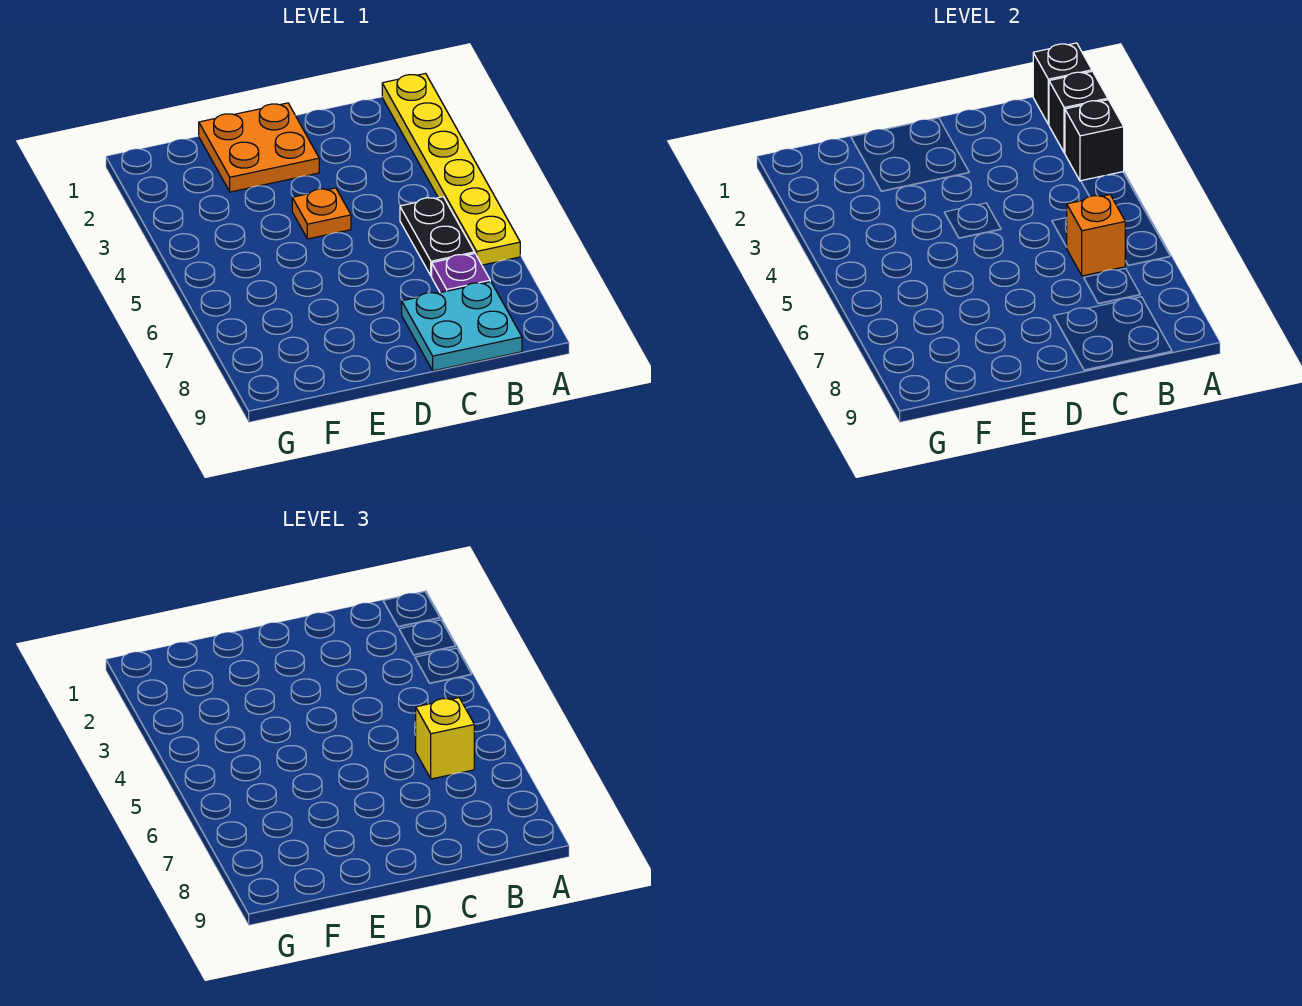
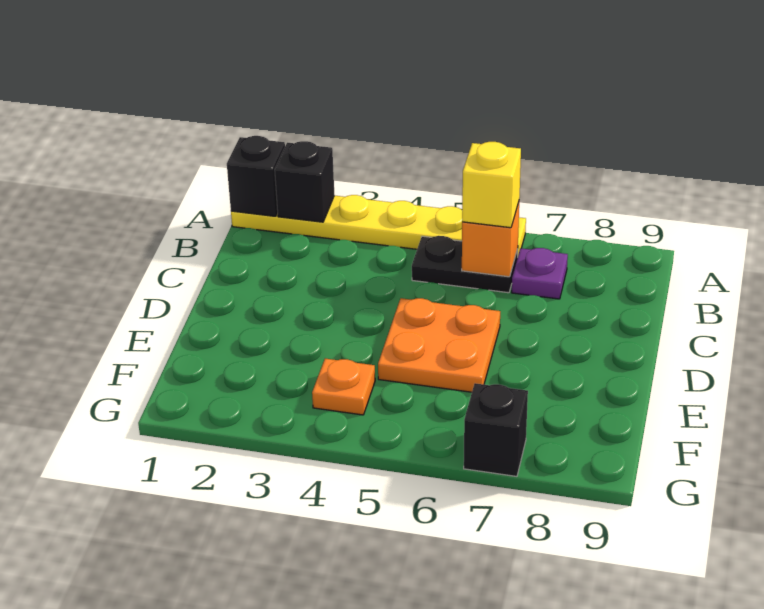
black 1x1 brick [1065,100,1124,181] -> black 1x1 brick moved to [464,383,528,476]
cyan 2x2 plate [402,282,522,371] -> none
orange 2x2 plate [199,103,319,192] -> orange 2x2 plate moved to [378,298,500,392]
orange 1x1 plate [292,188,351,239] -> orange 1x1 plate moved to [312,359,375,415]

